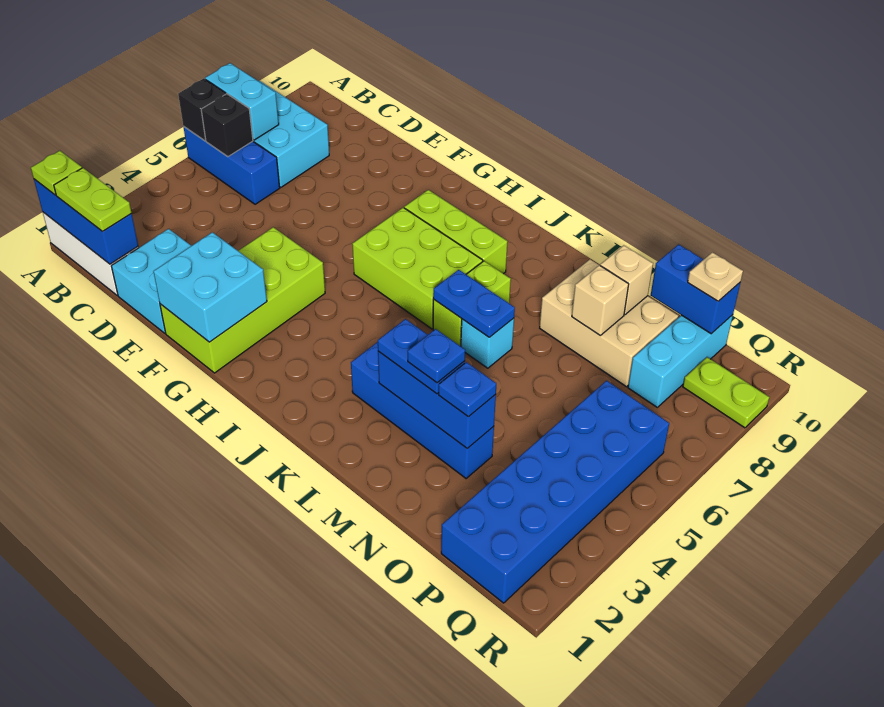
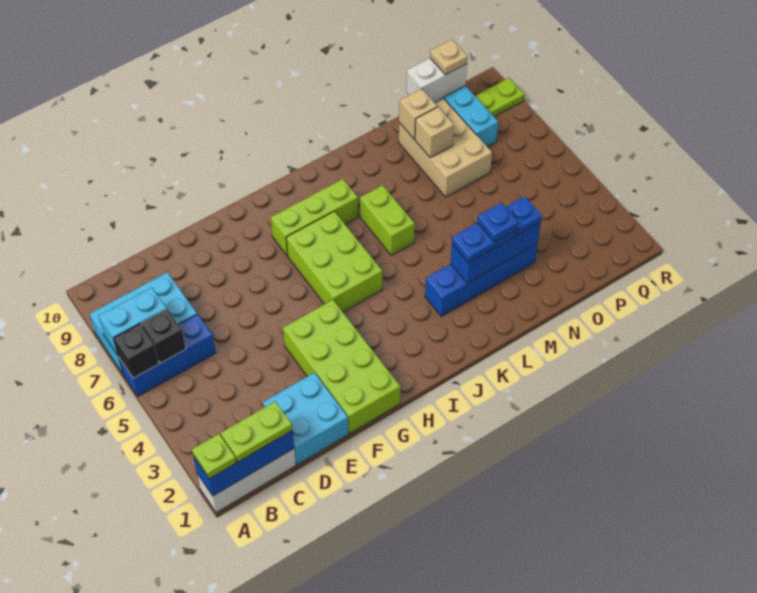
cyan 2x2 brick [153,232,267,342] -> none
lime 2x3 brick [352,208,483,329] -> lime 2x3 brick turned to [286,211,382,312]
blue 1x2 plate [433,270,515,337] -> none
cyan 1x1 brick [461,318,514,368] -> none
tan 2x3 brick [540,259,678,387] -> tan 2x3 brick turned to [399,99,492,197]
blue 1x2 brick [651,244,741,334] -> white 1x2 brick [406,58,467,102]
blue 2x6 brick [441,381,669,603] -> none

